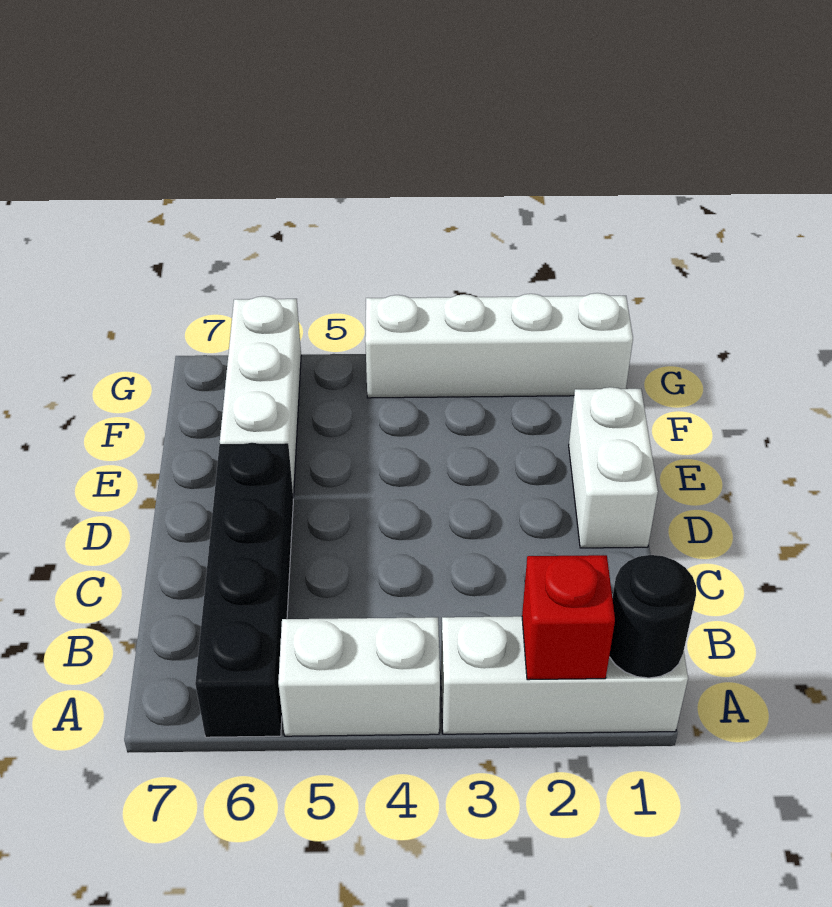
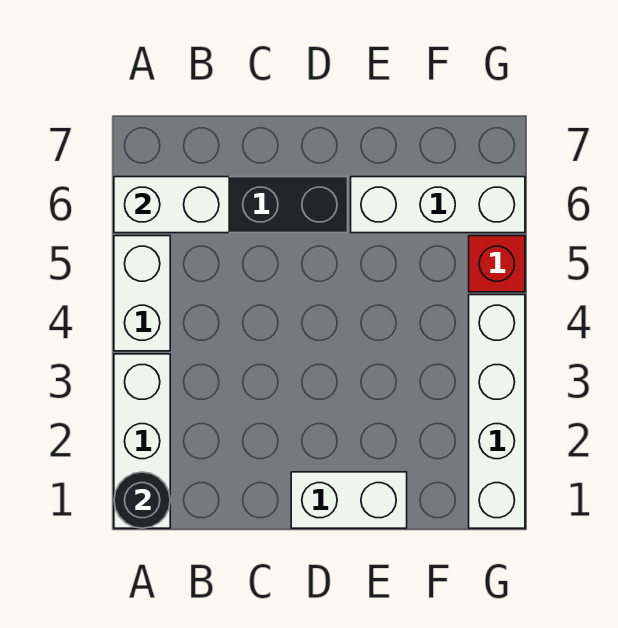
red 1x1 brick [522,555,615,680] -> red 1x1 brick moved to [469,236,525,292]
none -> white 1x2 brick [114,177,229,233]

